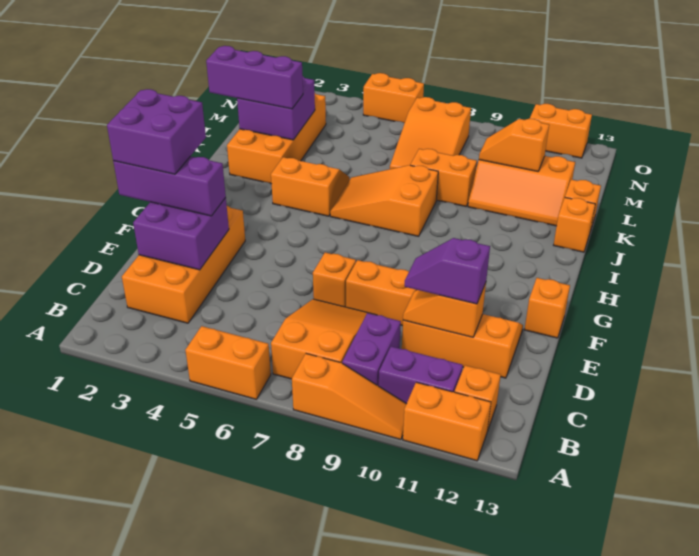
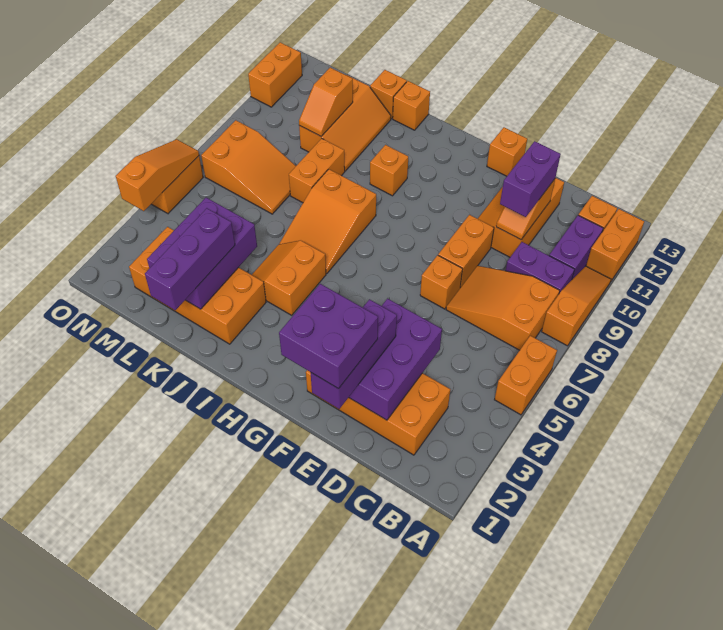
purple 2x2 brick [133,198,229,270] -> purple 2x3 brick [349,299,442,420]
purple 1x2 slope [405,238,490,304] -> purple 1x2 brick [500,141,561,217]
none -> orange 1x1 brick [370,145,408,196]
purple 2x2 brick [237,77,315,140] -> purple 2x3 brick [147,198,257,309]
none -> orange 1x3 slope [116,139,199,211]

